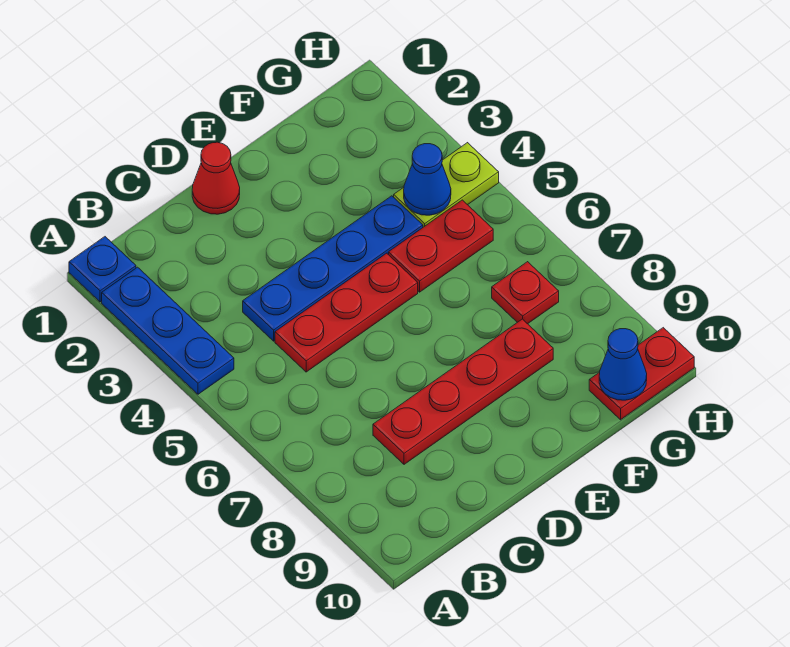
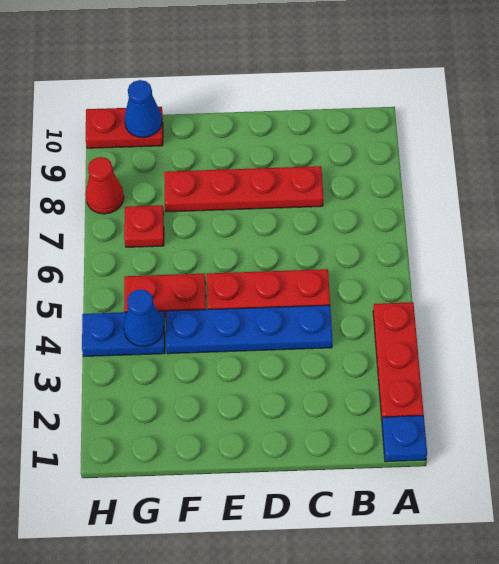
blue 1x3 plate [102,267,234,394] -> red 1x3 plate [373,302,424,419]
red 1x1 cone [192,142,240,214] -> red 1x1 cone moved to [85,157,124,214]
lime 1x2 plate [394,143,499,227] -> blue 1x2 plate [82,311,165,356]

